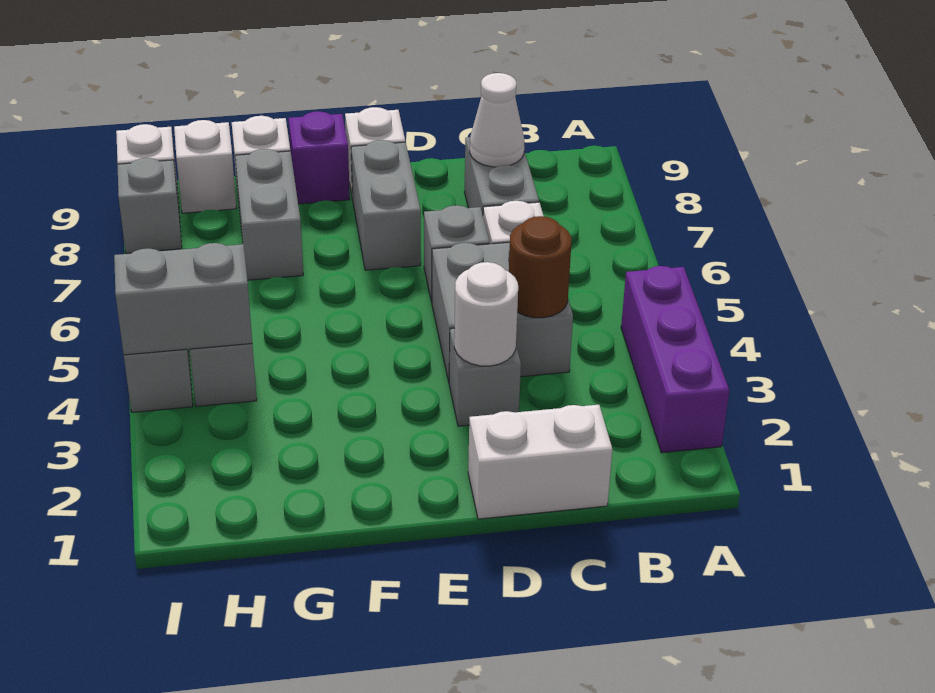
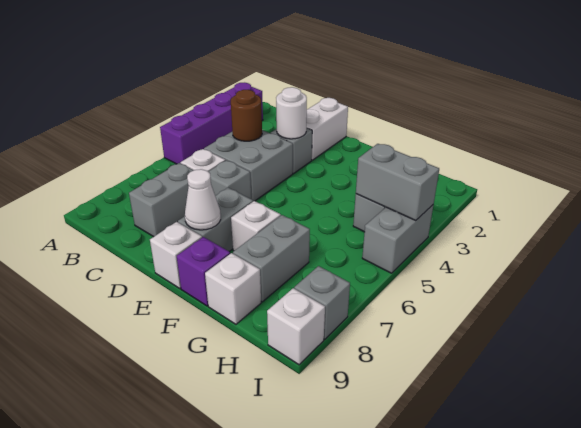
purple 1x3 brick [621,266,729,453] -> purple 1x4 brick [160,83,263,164]
white 1x2 brick [468,405,612,519] -> white 1x2 brick turned to [306,98,348,160]
white 1x1 cone [470,73,524,167] -> white 1x1 cone moved to [185,169,221,230]
white 1x1 brick [174,120,236,213] -> white 1x1 brick moved to [231,201,281,251]

